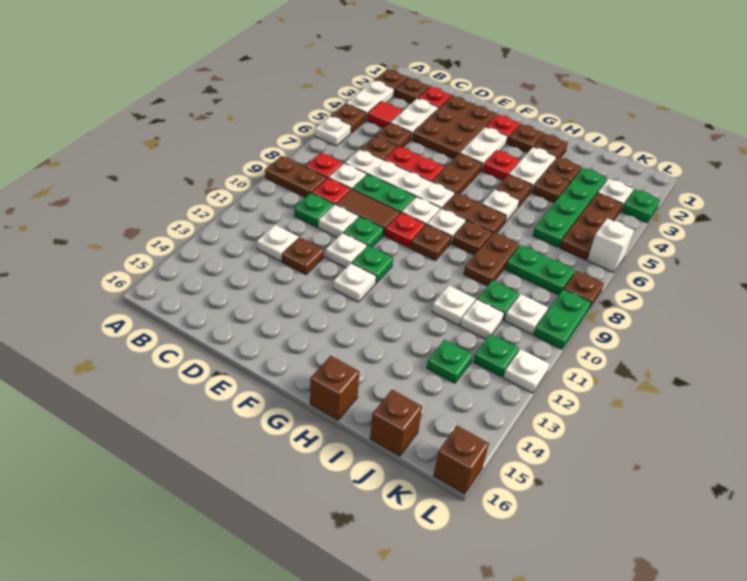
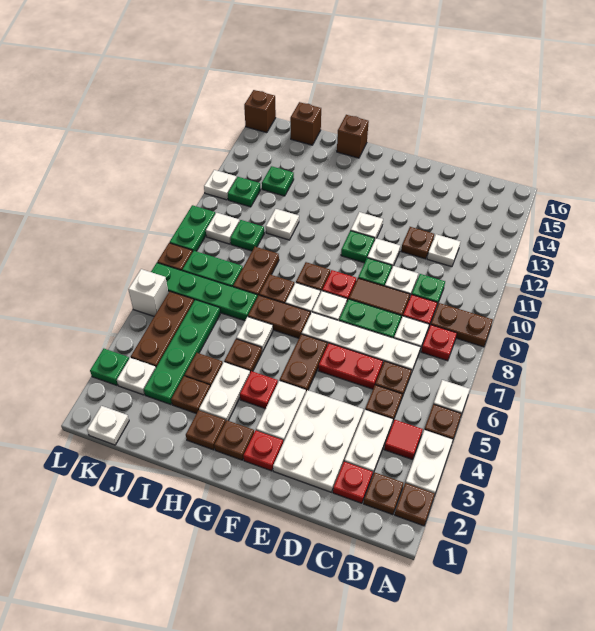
brown 2x3 plate [412,96,496,159] -> white 2x3 plate [273,390,363,492]
none -> green 1x4 plate [151,263,257,321]
white 1x1 plate [460,299,504,339] -> white 1x1 plate moved to [87,406,129,445]

